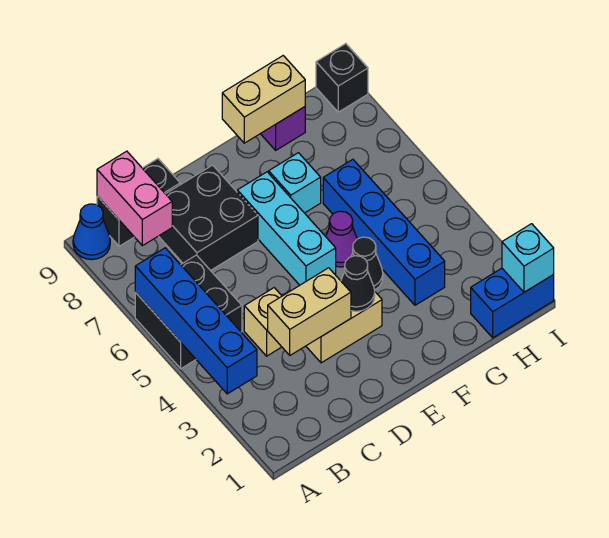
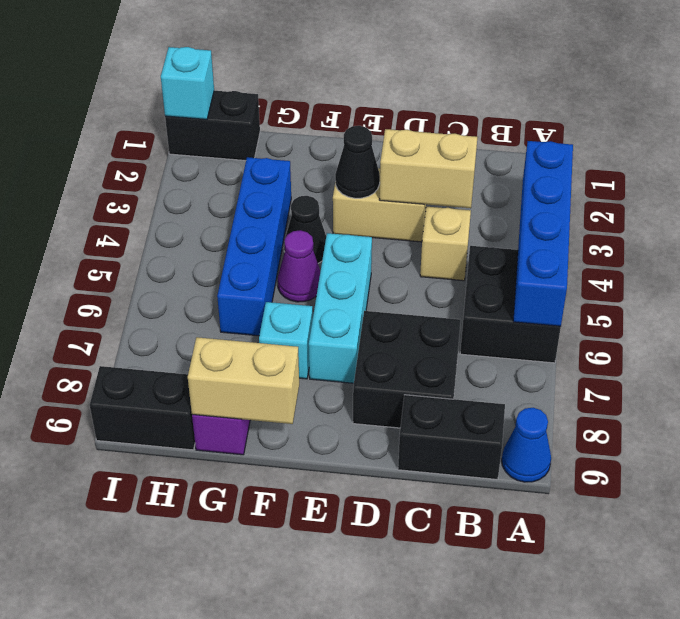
pink 1x2 brick [97,151,172,246] -> none
blue 1x2 brick [471,268,554,338] -> black 1x2 brick [165,91,260,161]
black 1x1 brick [316,44,368,112] -> black 1x2 brick [90,366,195,450]

